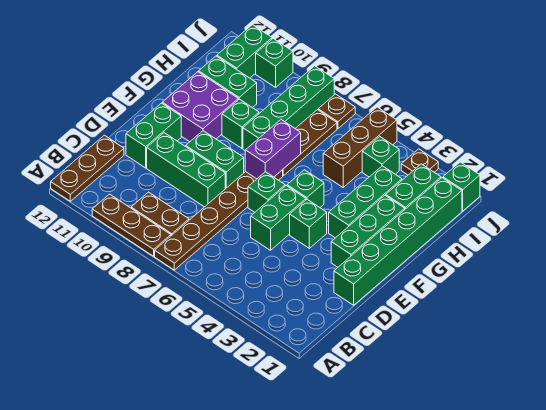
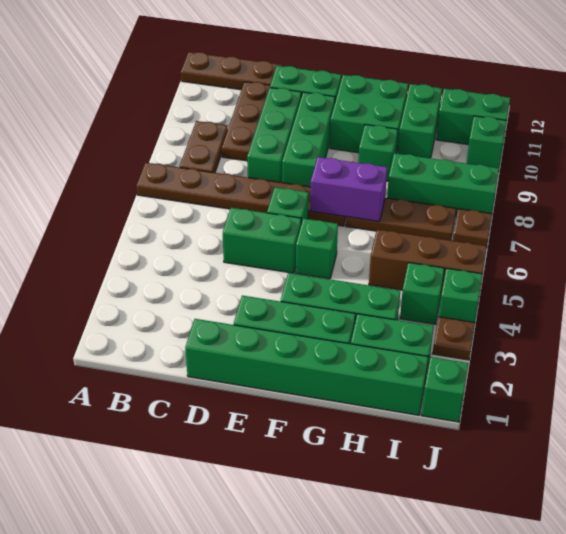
brown 1x3 plate [92,194,171,256] -> brown 1x3 plate moved to [222,82,270,161]
green 1x1 brick [290,199,327,248] -> green 1x1 brick moved to [439,268,483,322]
green 1x2 brick [186,131,244,189] -> green 1x3 brick [282,92,335,187]
purple 2x2 brick [162,72,238,142] -> green 2x2 brick [330,75,408,153]
green 1x4 brick [243,66,334,150] -> green 1x3 brick [387,153,499,217]

